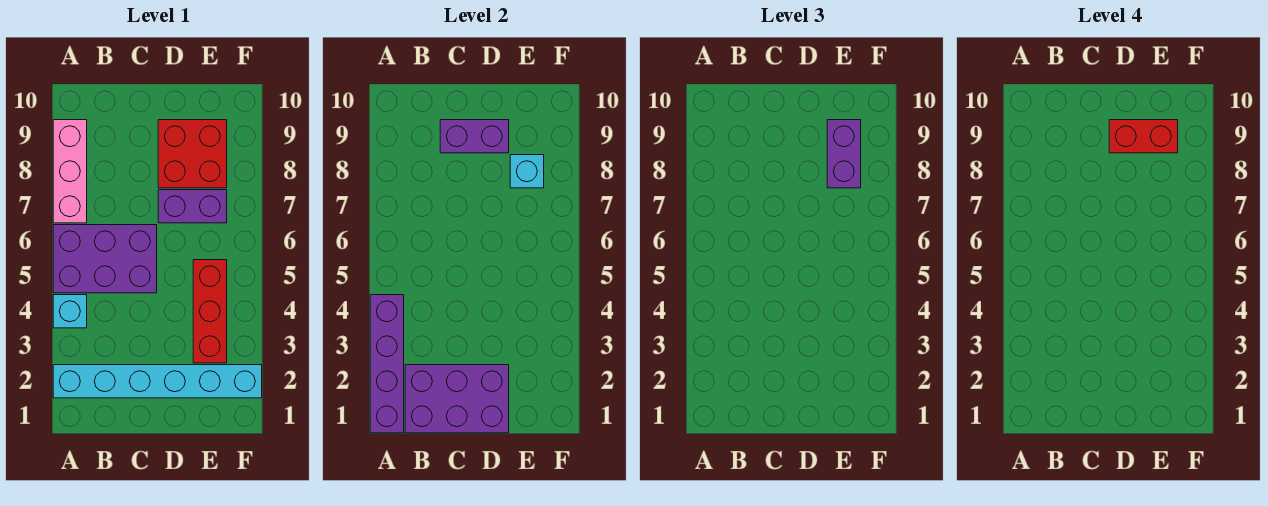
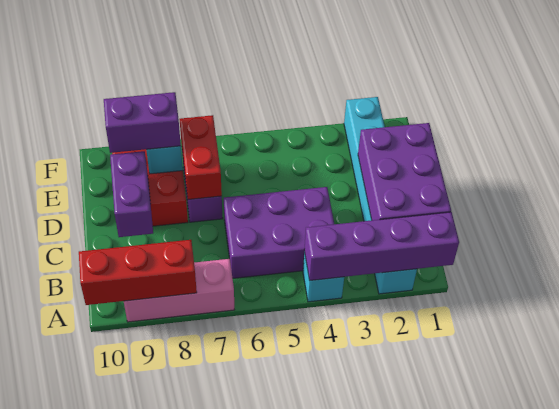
purple 2x3 brick [53,225,157,293] -> purple 2x3 brick turned to [224,187,334,278]
red 1x2 brick [1109,120,1178,153] -> red 1x2 brick moved to [179,115,222,200]
red 1x3 brick [193,260,227,363] -> red 1x3 brick moved to [79,240,197,305]

